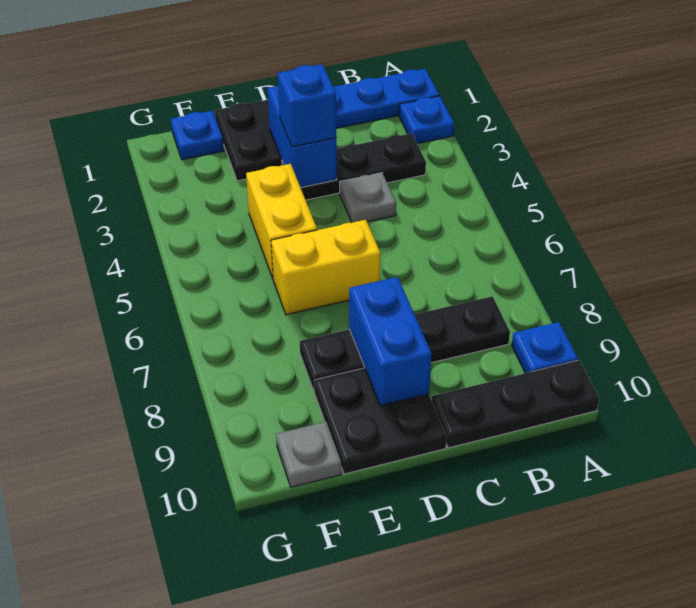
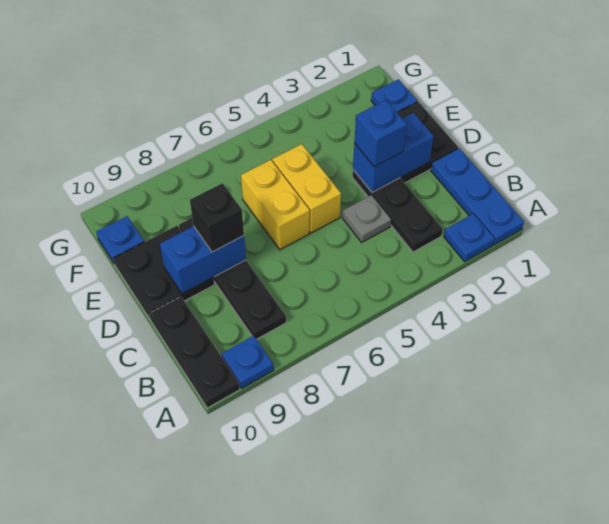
none -> black 1x1 brick [190,183,244,252]
yellow 1x2 brick [246,164,317,278] -> yellow 1x2 brick turned to [272,144,341,233]
grey 1x1 plate [276,422,341,487] -> blue 1x1 plate [96,216,144,264]

